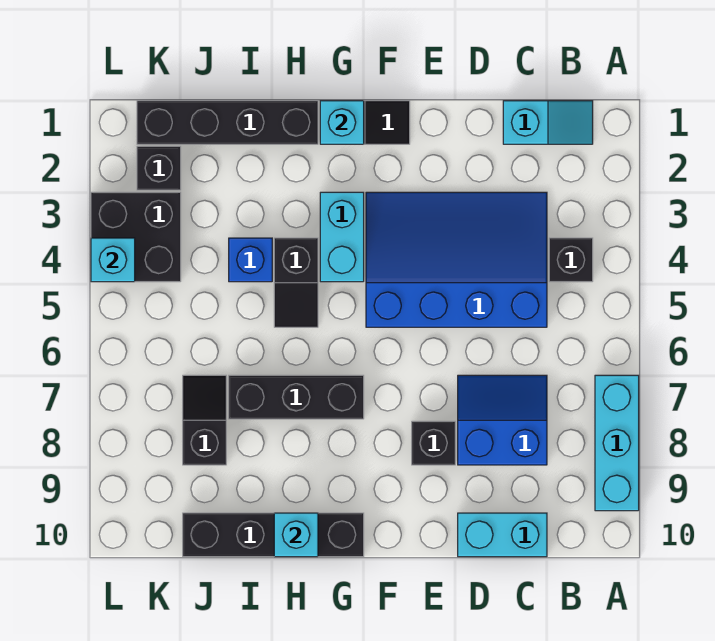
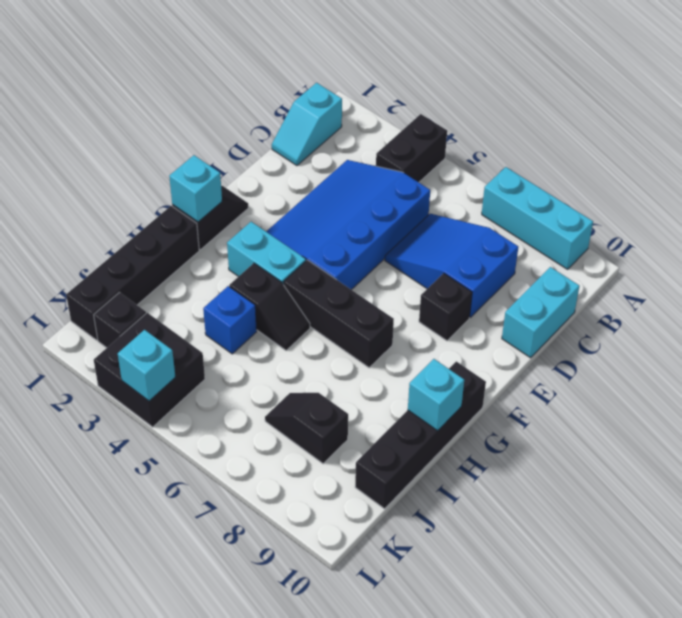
cyan 1x2 slope [503,101,593,144] -> cyan 1x2 slope turned to [272,83,342,166]
black 1x1 brick [549,238,593,282] -> black 1x2 brick [376,114,447,182]
blue 2x2 slope [458,375,547,465] -> blue 2x3 slope [385,214,518,317]
black 1x3 brick [229,375,364,419] -> black 1x3 brick turned to [284,260,394,368]

